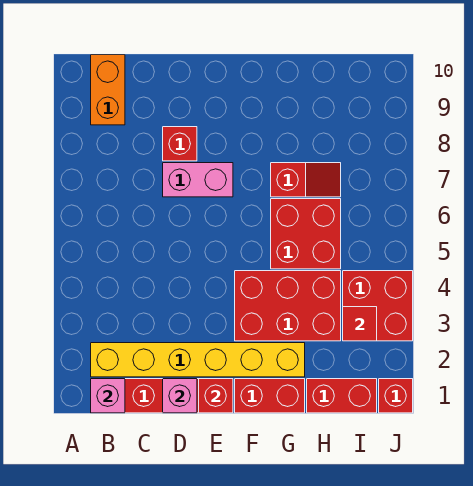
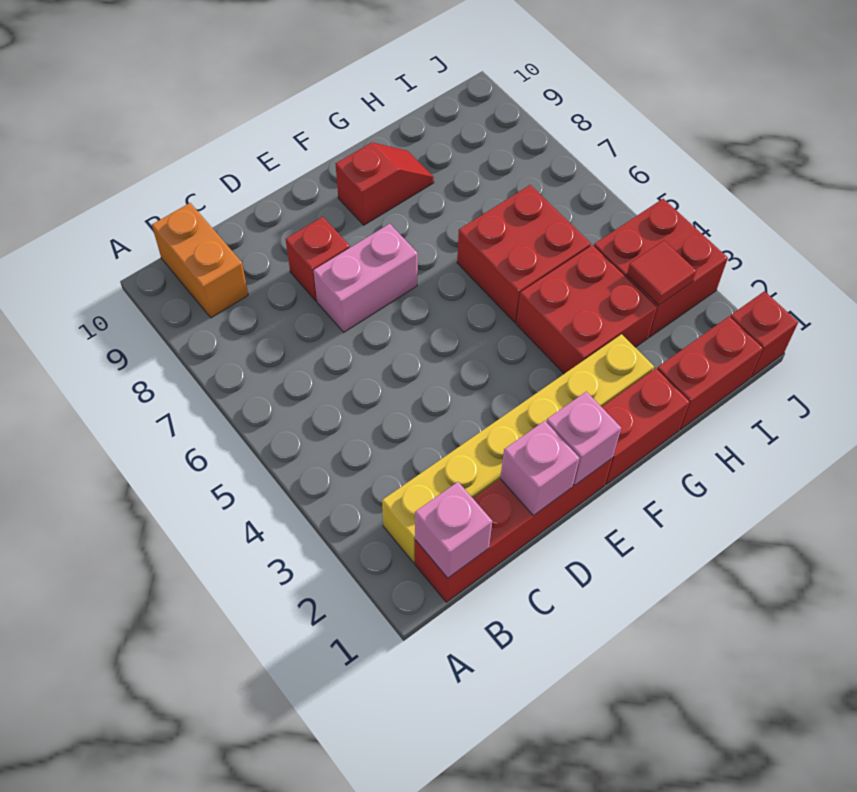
red 1x1 brick [199,379,233,413] -> pink 1x1 brick [546,391,621,485]
red 2x3 brick [235,271,341,341] -> red 2x2 brick [516,245,657,374]
red 1x2 slope [271,163,341,197] -> red 1x2 slope moved to [336,142,434,225]

